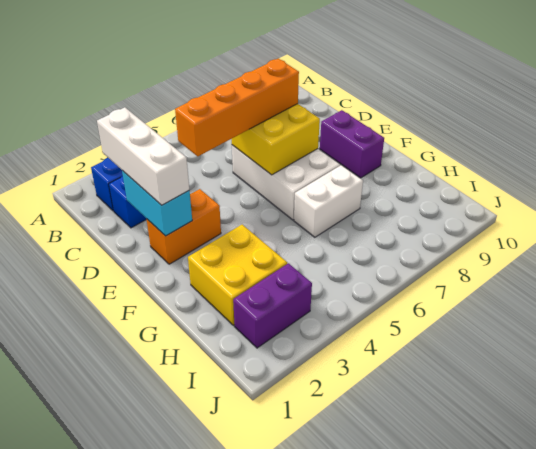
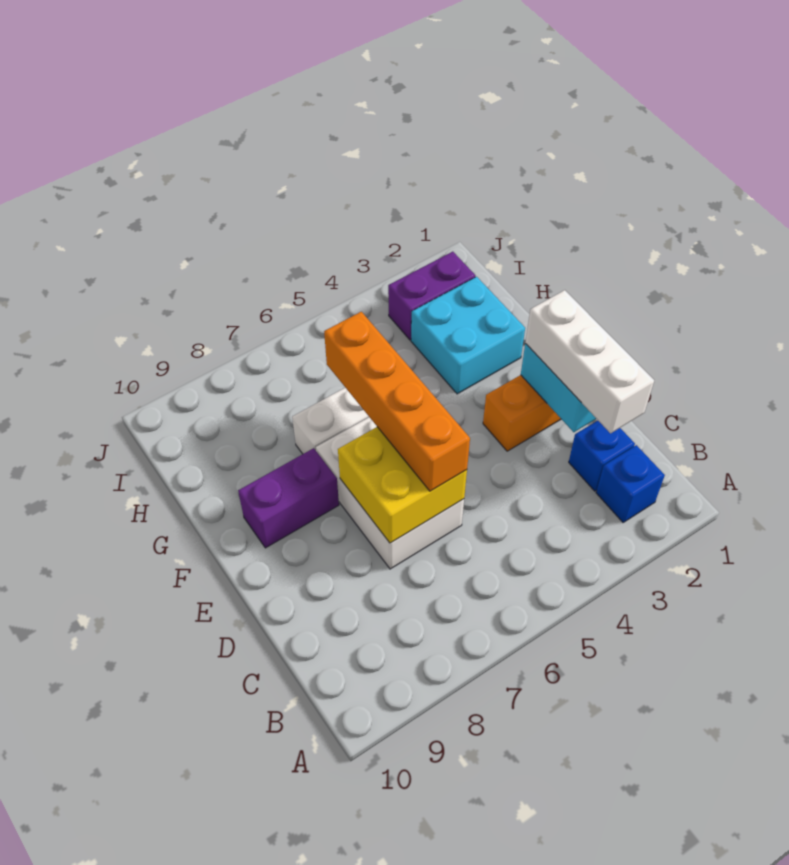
orange 1x4 brick [175,59,299,156] -> orange 1x4 brick turned to [324,312,470,491]
purple 1x2 brick [320,110,384,178] -> purple 1x2 brick turned to [238,448,339,548]
yellow 2x2 brick [188,225,287,325] -> cyan 2x2 brick [411,277,525,394]

